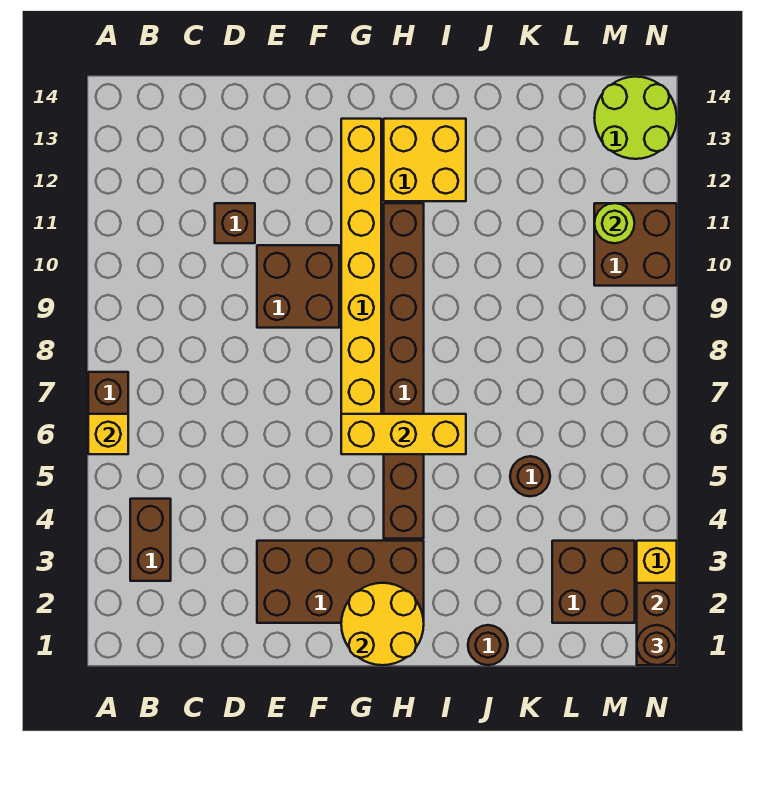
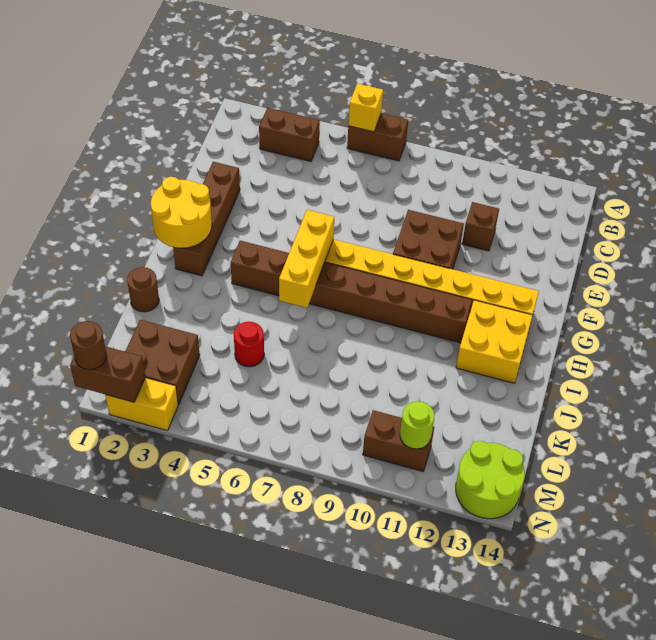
brown 2x4 brick [257,541,424,623] -> brown 1x4 brick [173,162,240,276]
brown 1x1 round brick [510,456,550,496] -> red 1x1 round brick [234,322,264,367]
brown 2x2 brick [594,203,677,286] -> brown 1x2 brick [363,410,434,471]

